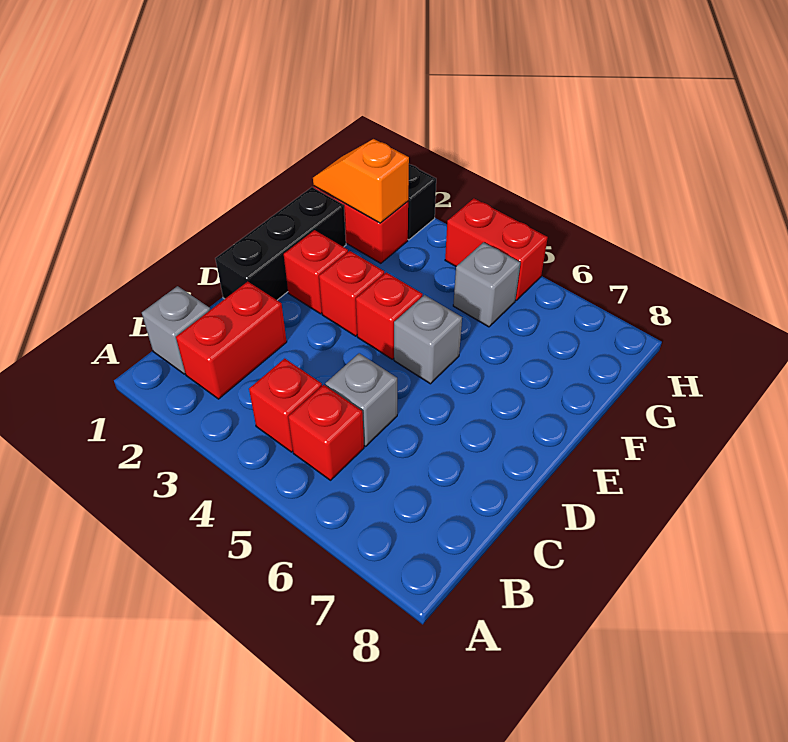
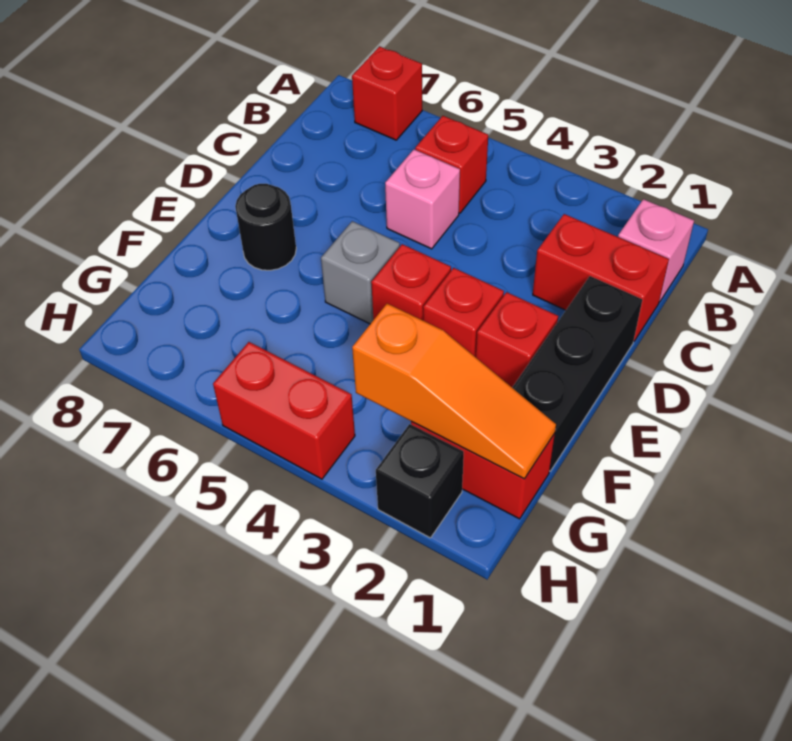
grey 1x1 brick [142,286,210,374] -> pink 1x1 brick [618,199,694,302]
red 1x2 brick [176,282,287,399] -> red 1x2 brick turned to [533,214,669,341]
red 1x1 brick [249,358,322,452] -> red 1x1 brick moved to [352,46,422,140]
grey 1x1 brick [325,353,397,446] -> pink 1x1 brick [385,149,460,249]
none -> black 1x1 round brick [235,184,296,270]
orange 1x2 slope [313,139,409,223] -> orange 1x3 slope [352,304,556,479]
grey 1x1 brick [453,242,520,327] -> none

